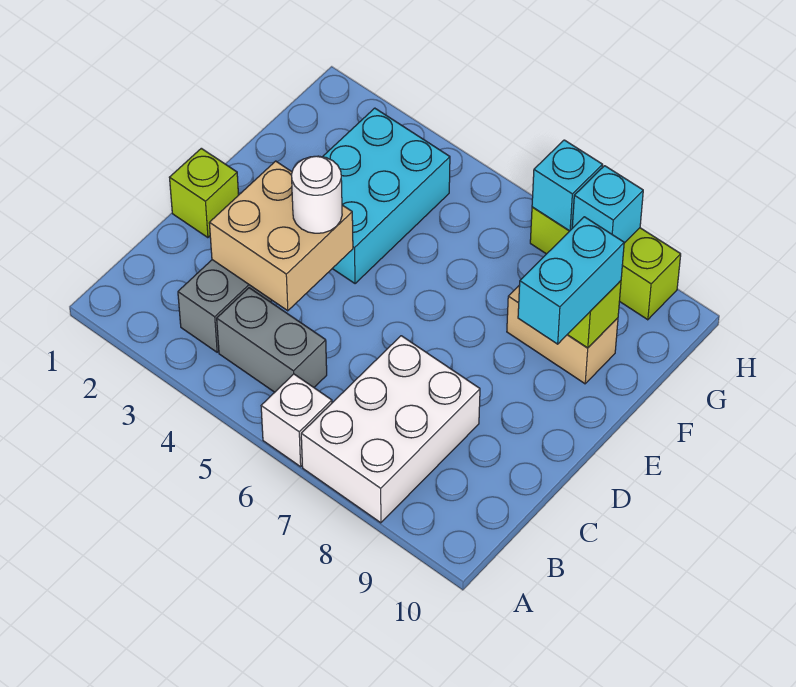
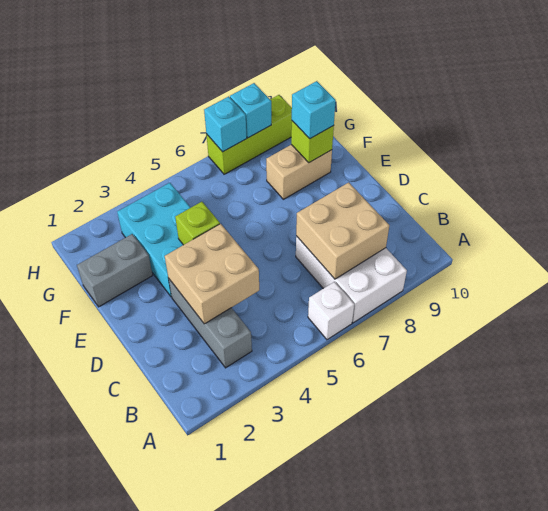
grey 1x2 brick [217,288,327,392] -> grey 1x2 brick moved to [77,234,153,307]
none -> tan 2x2 brick [296,182,389,279]
lime 1x1 brick [170,148,239,238] -> lime 1x1 brick moved to [175,202,220,245]
white 1x1 round brick [291,156,342,233] -> none
cyan 1x2 brick [518,217,624,344] -> cyan 1x1 brick [292,81,336,139]

